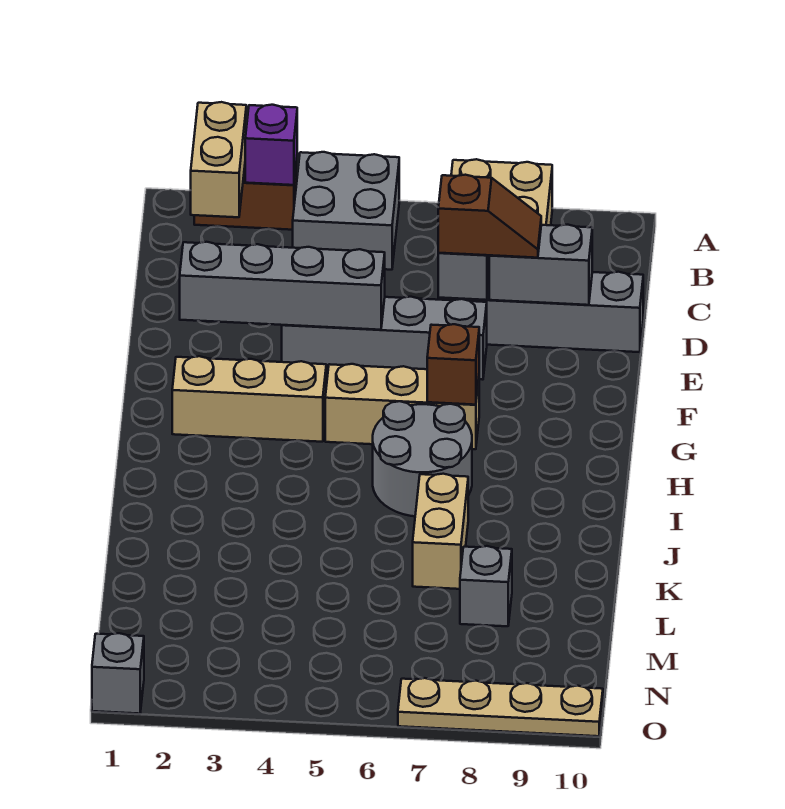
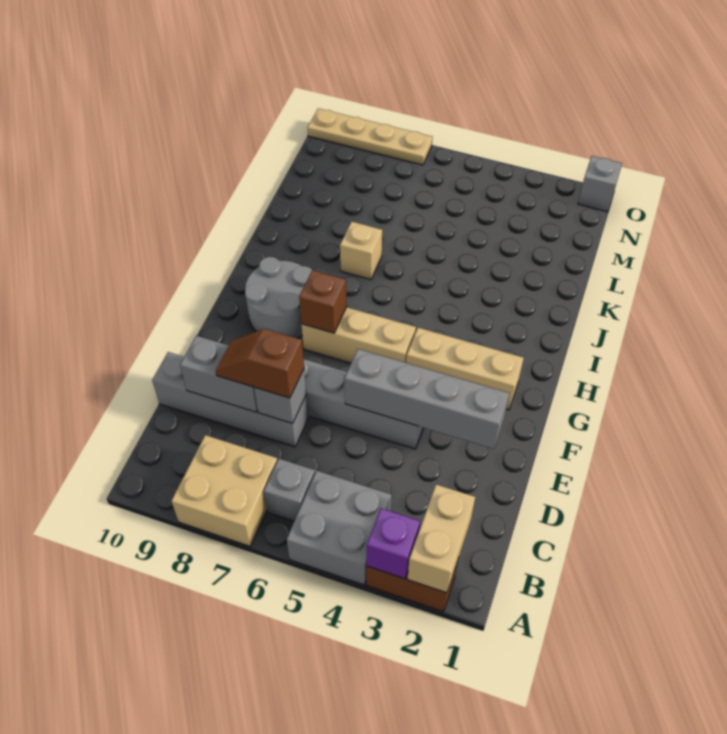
grey 2x2 round brick [373,401,472,516] -> grey 2x2 round brick moved to [245,257,312,338]
tan 1x2 brick [413,474,468,589] -> tan 1x1 brick [340,222,382,280]
grey 1x1 brick [460,546,512,626] -> grey 1x1 brick moved to [264,459,315,521]

